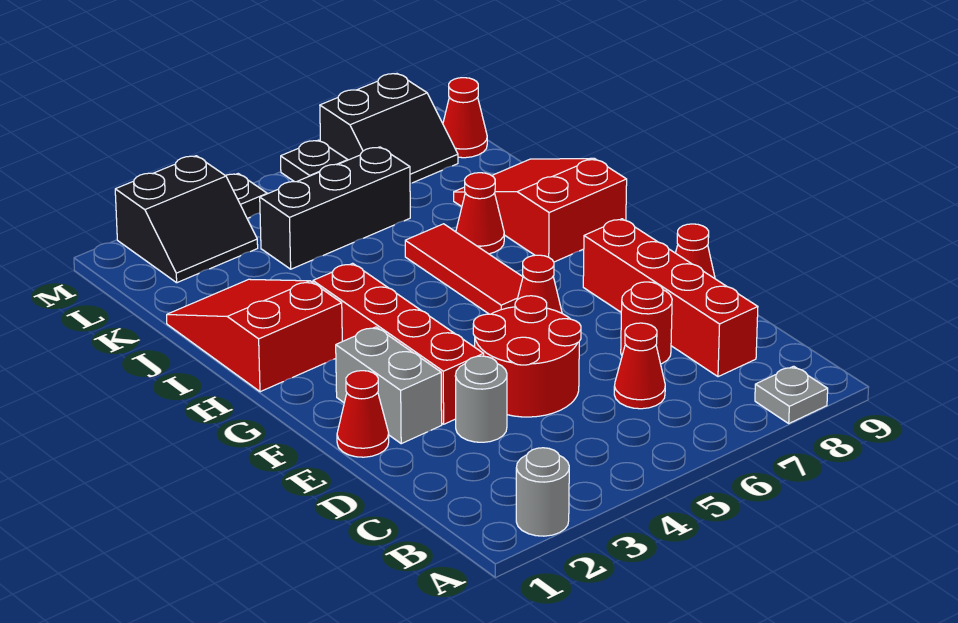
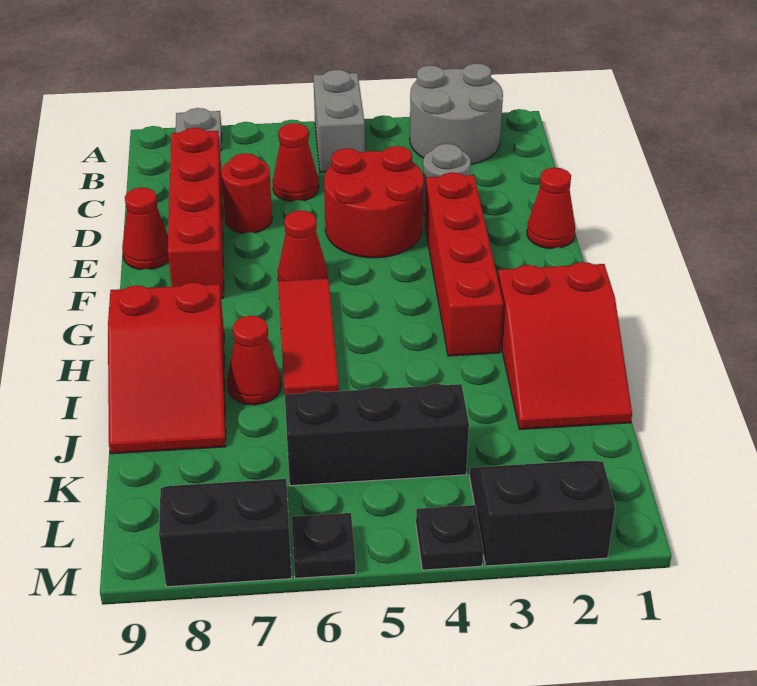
grey 1x1 round brick [516,448,569,536] -> grey 2x2 round brick [410,63,503,164]
grey 1x2 brick [336,327,442,444] -> grey 1x2 brick moved to [313,70,365,173]
red 1x1 cone [443,78,487,158] -> none

